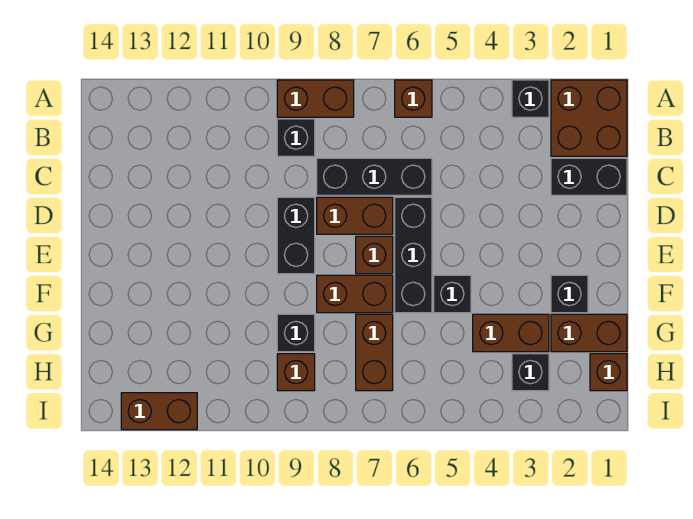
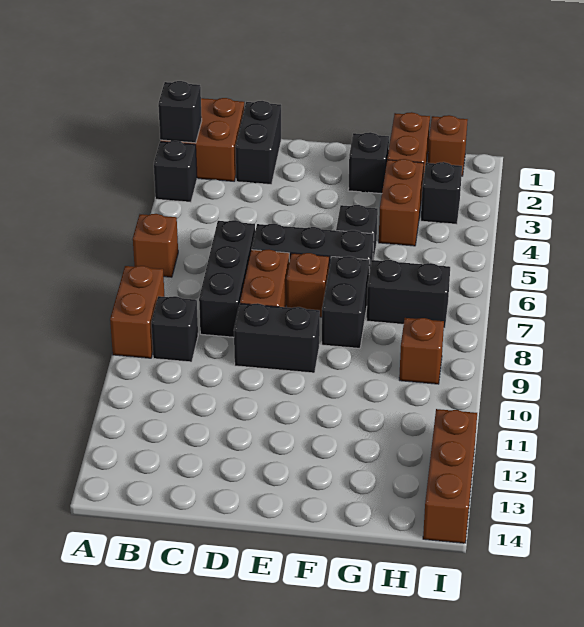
brown 1x2 brick [317,275,393,313] -> black 1x2 brick [322,256,370,348]
brown 1x2 brick [356,314,393,391] -> black 1x2 brick [366,260,450,328]
black 1x1 brick [277,314,315,352] -> black 1x1 brick moved to [158,81,202,143]
brown 1x2 brick [121,393,197,430] -> brown 1x3 brick [423,409,477,543]

